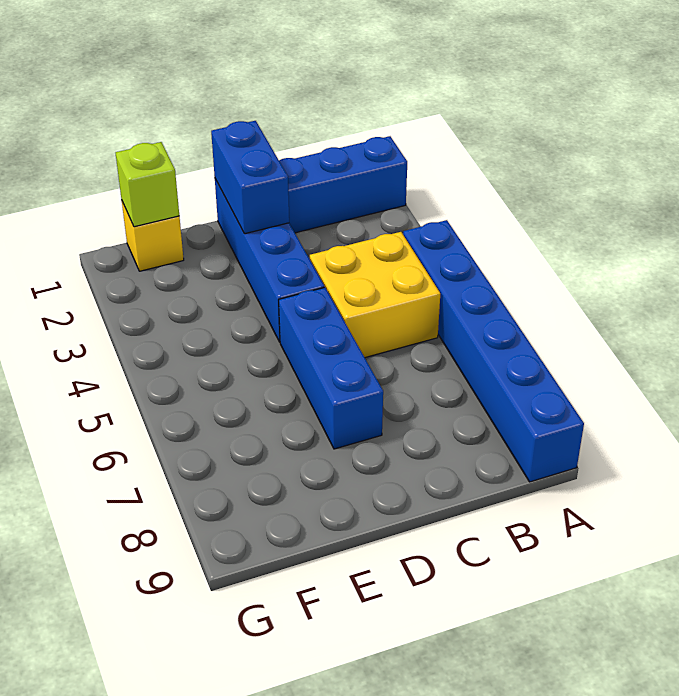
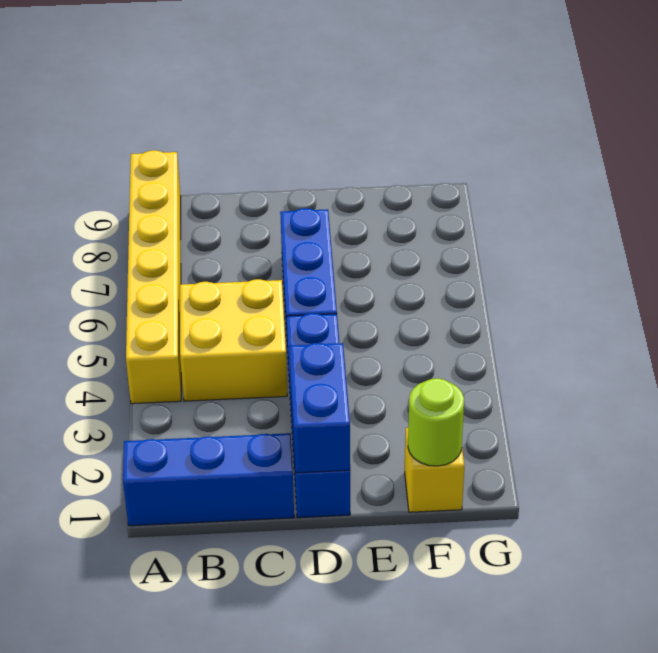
blue 1x6 brick [403,220,584,482] -> yellow 1x6 brick [126,150,181,404]
lime 1x1 brick [116,142,179,227] -> lime 1x1 round brick [408,378,464,466]

